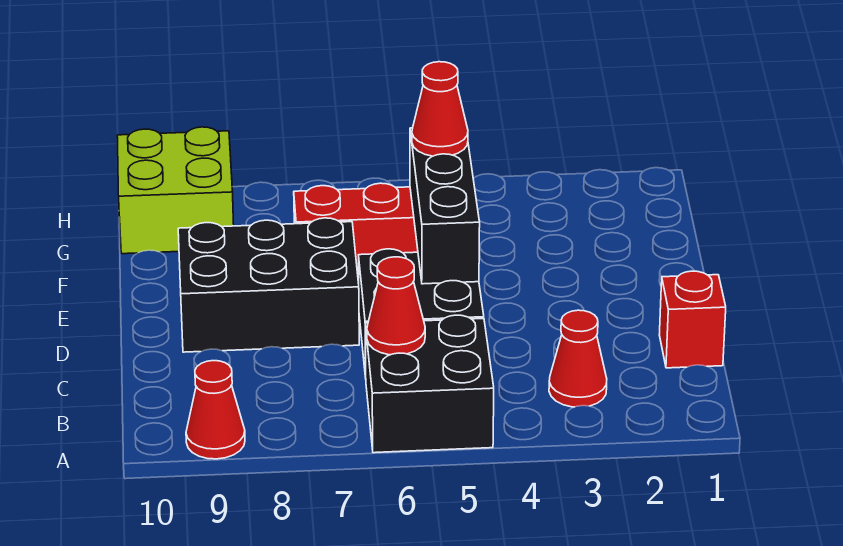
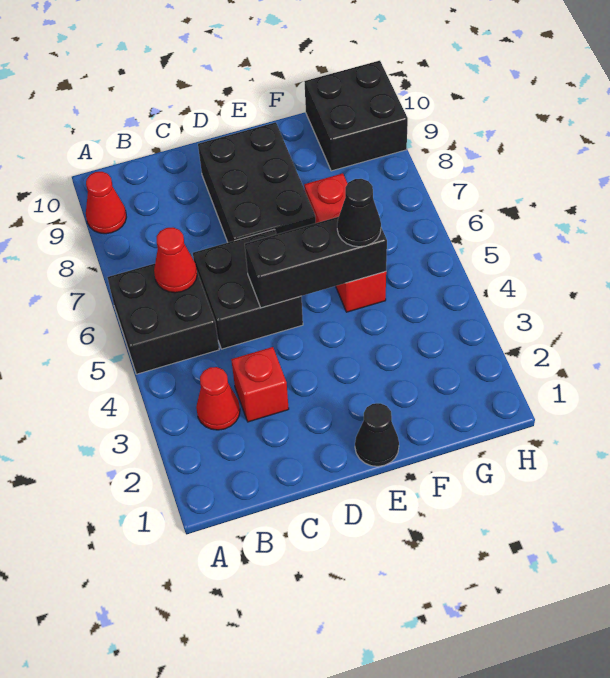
red 1x1 brick [659,271,726,368] -> red 1x1 brick moved to [231,347,289,422]
none -> black 1x1 cone [355,403,399,466]
red 1x1 cone [412,62,468,156] -> black 1x1 cone [337,179,381,247]
lime 2x2 brick [117,127,234,254] -> black 2x2 brick [304,61,408,171]

